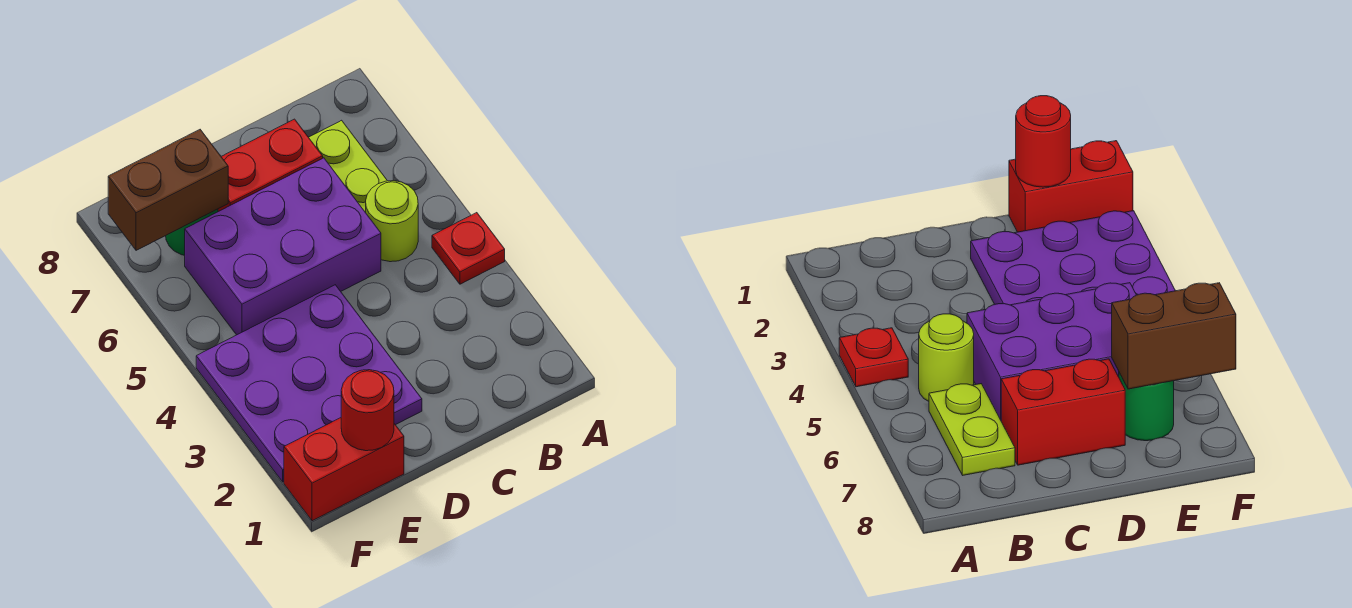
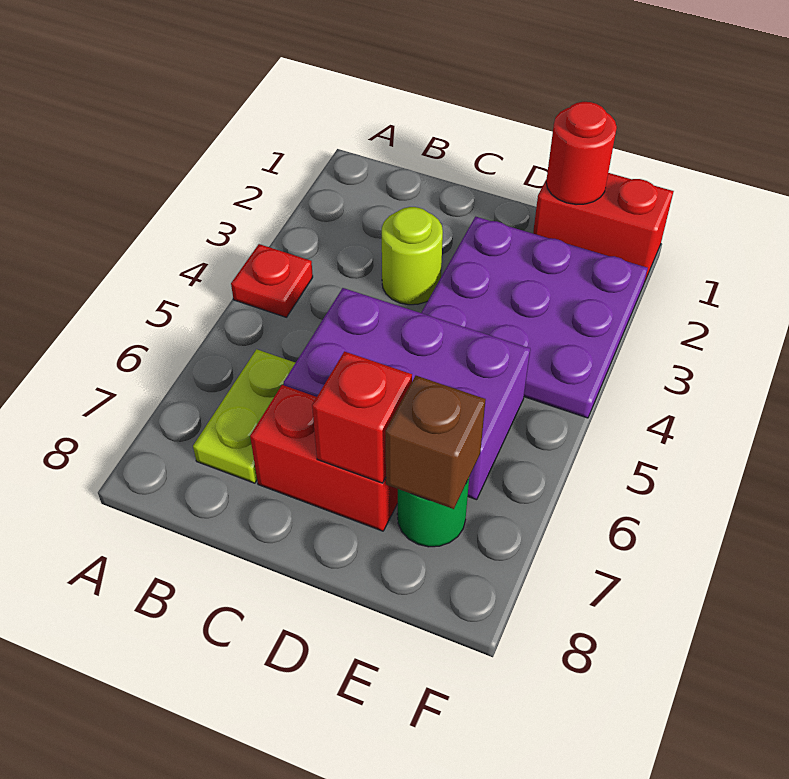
lime 1x1 round brick [366,181,418,262] -> lime 1x1 round brick moved to [382,207,443,305]
none -> red 1x1 brick [312,352,412,483]
brown 1x2 brick [108,130,228,250] -> brown 1x1 brick [386,376,486,509]

